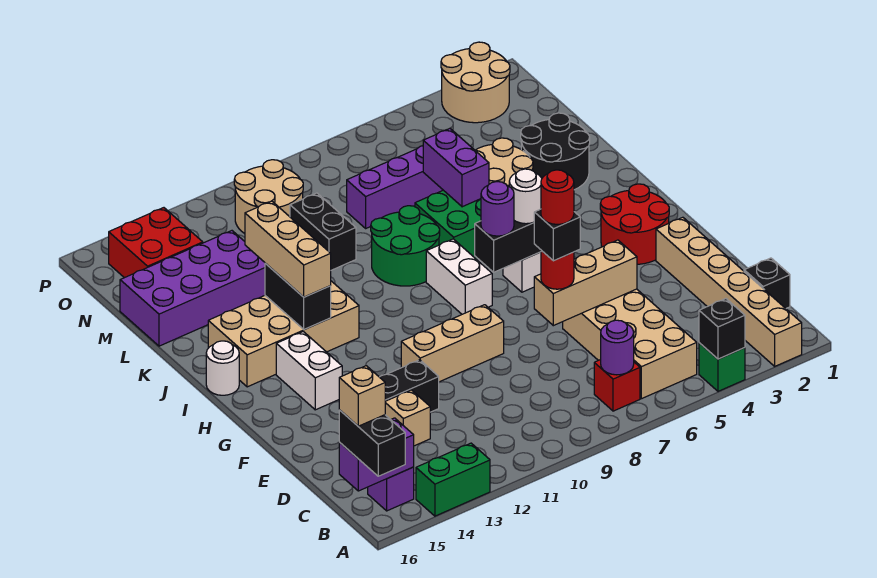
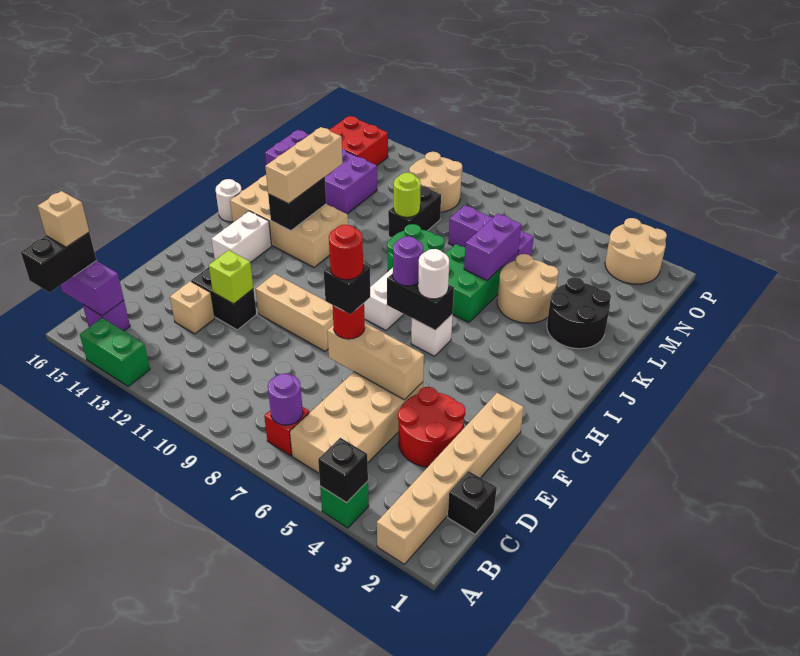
none -> lime 1x1 brick [209,250,253,304]
red 2x2 round brick [600,184,669,264] -> red 2x2 round brick moved to [398,387,465,467]
none -> lime 1x1 round brick [394,173,421,217]

